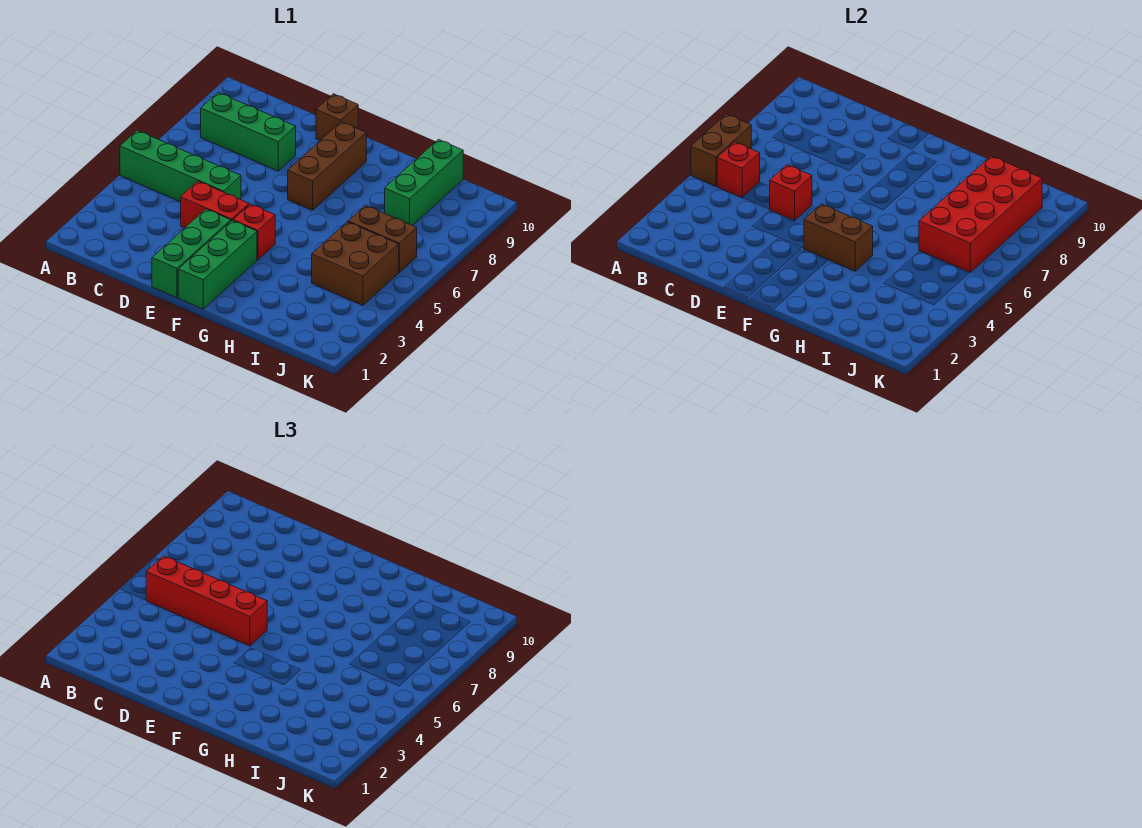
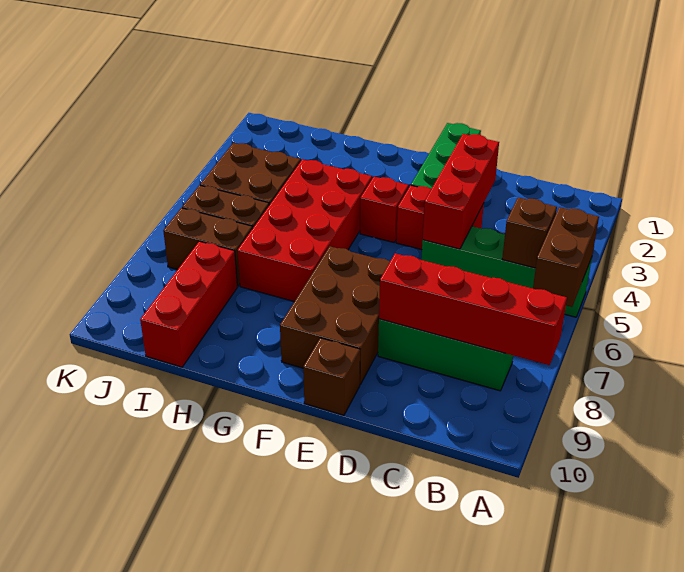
red 1x1 brick [717,142,760,198] -> brown 1x1 brick [502,197,557,268]
red 1x4 brick [146,556,267,646] -> red 1x4 brick moved to [379,253,567,365]
red 1x1 brick [770,165,812,220] -> red 1x3 brick [423,134,499,249]
green 1x3 brick [178,221,257,309] -> none
brown 1x2 brick [804,204,873,271] -> brown 1x2 brick moved to [163,208,252,286]
brown 1x3 brick [288,122,366,210] -> brown 2x3 brick [280,246,390,385]
red 2x4 brick [919,156,1042,272] -> red 2x4 brick moved to [237,159,372,302]
green 1x3 brick [385,139,463,226] -> red 1x3 brick [140,241,237,367]

